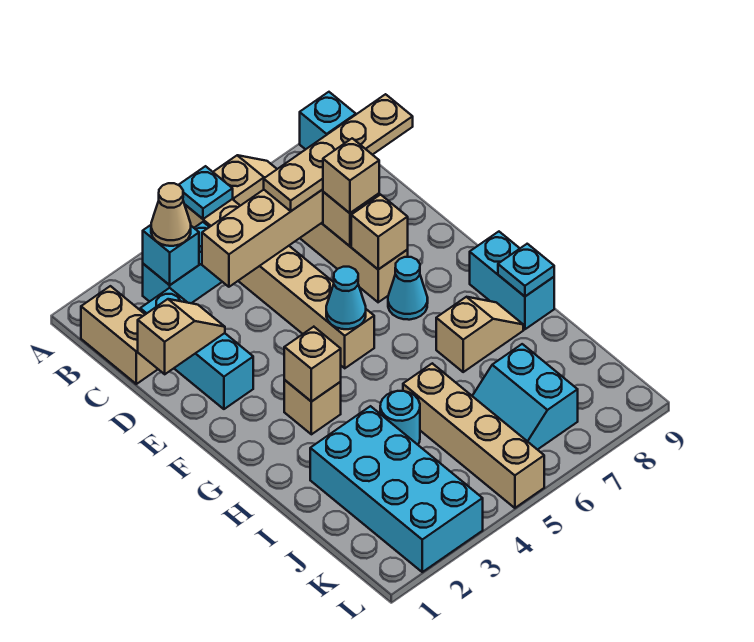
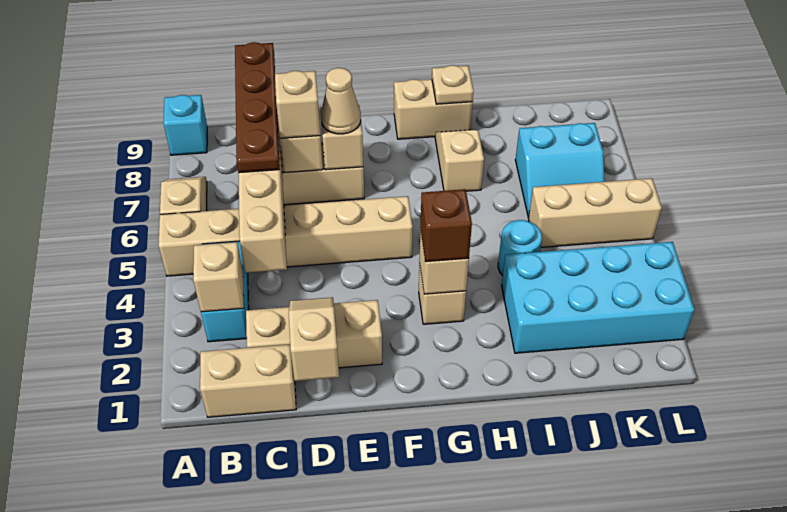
cyan 1x1 plate [179,166,233,219] -> none
cyan 1x1 brick [143,225,199,285] -> tan 1x1 brick [193,242,244,312]
tan 1x1 cone [151,183,191,246] -> tan 1x1 cone moved to [321,68,361,134]
cyan 1x3 brick [140,288,253,409] -> tan 1x3 brick [246,300,382,368]
tan 1x4 plate [264,94,413,211] -> brown 1x4 plate [235,42,280,173]
cyan 1x1 cone [326,267,366,329] -> none
cyan 1x1 cone [388,257,428,320] -> none
none -> brown 1x1 brick [420,189,472,262]
cyan 1x2 brick [470,232,554,329] -> tan 1x2 brick [394,79,473,139]
cyan 1x1 plate [498,244,554,296] -> tan 1x1 plate [432,65,474,104]
tan 1x4 brick [403,363,544,508] -> tan 1x3 brick [528,178,662,247]

